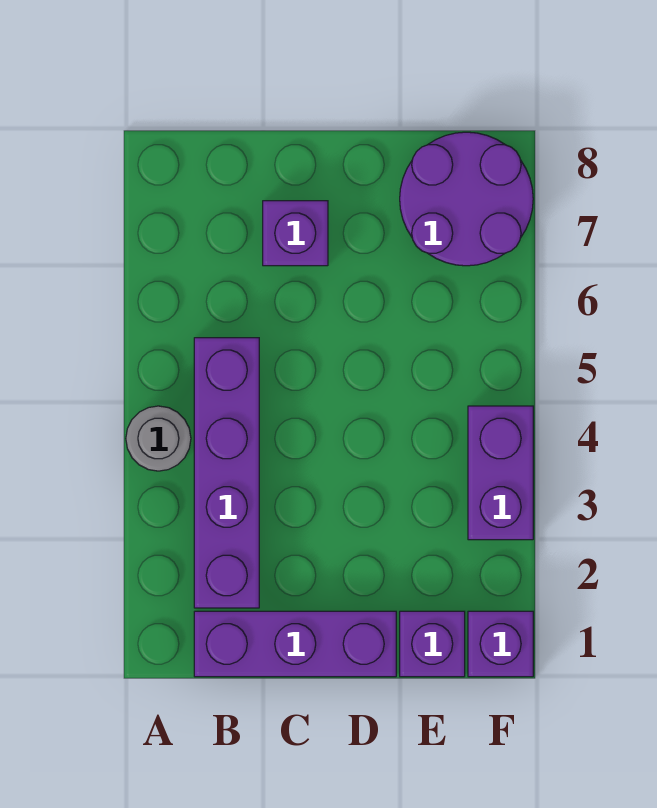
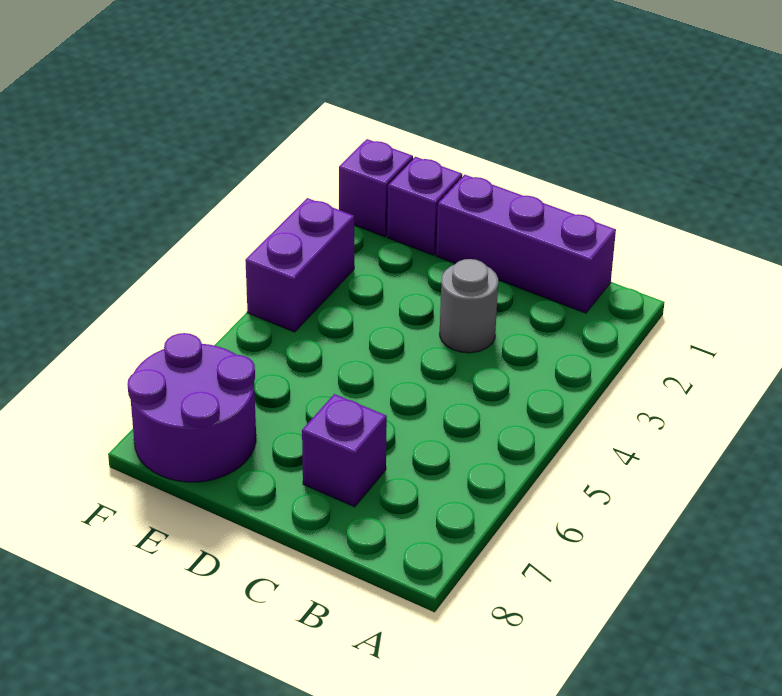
grey 1x1 round brick [126,406,191,471] -> grey 1x1 round brick moved to [440,259,498,353]
purple 1x4 brick [194,338,259,608] -> none

